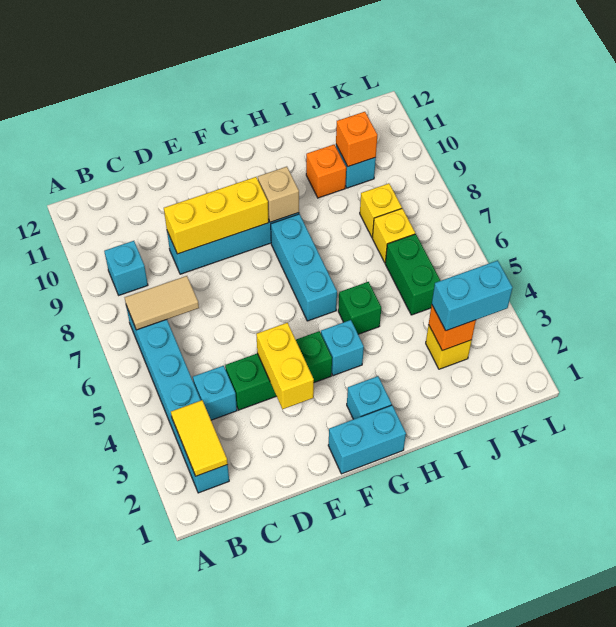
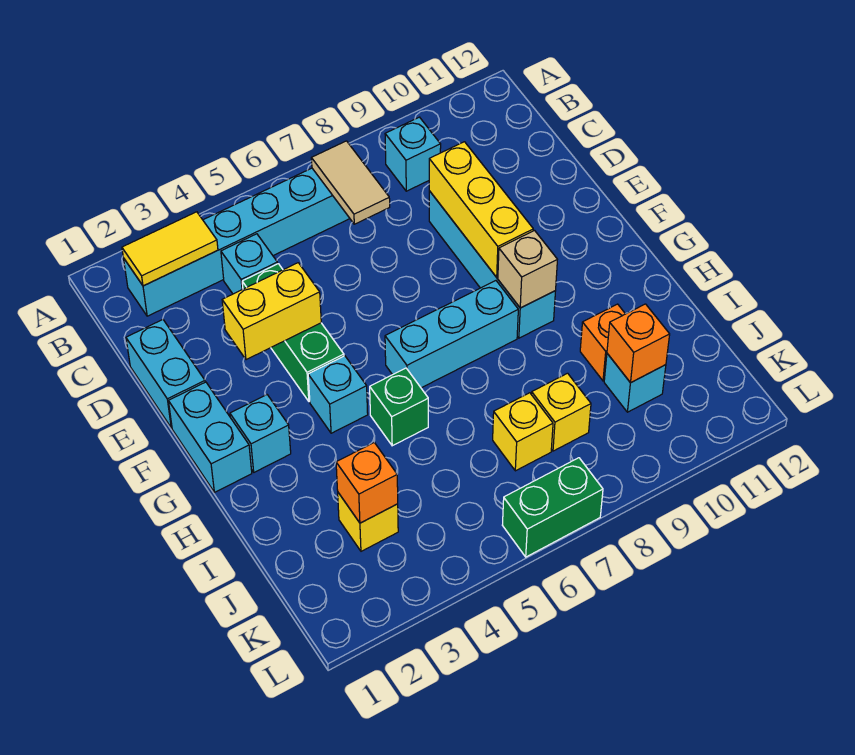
cyan 1x2 brick [432,260,513,331] -> cyan 1x2 brick moved to [126,320,205,428]
green 1x2 brick [385,234,440,315] -> green 1x2 brick moved to [502,458,603,557]

